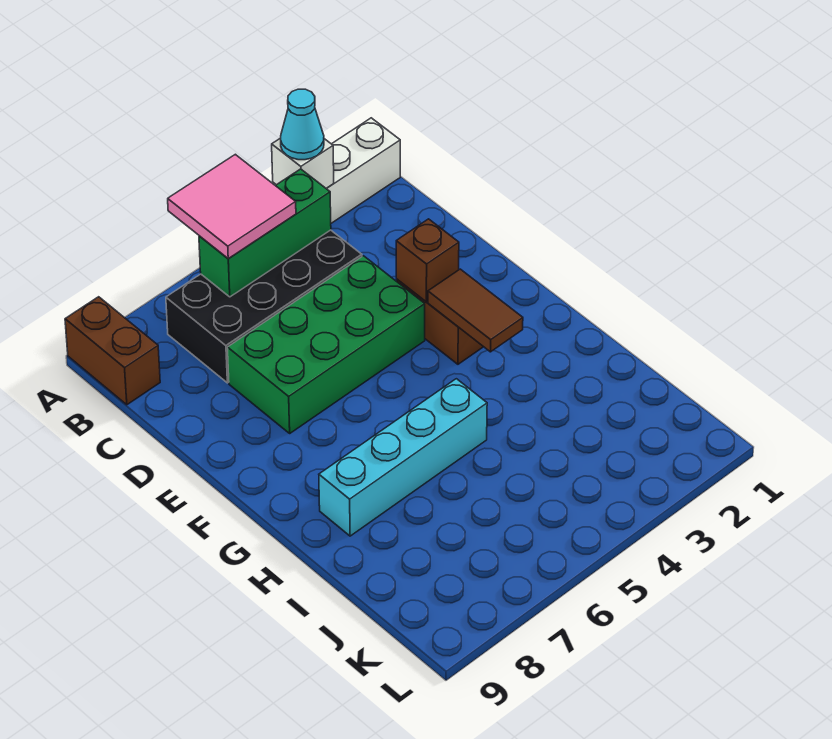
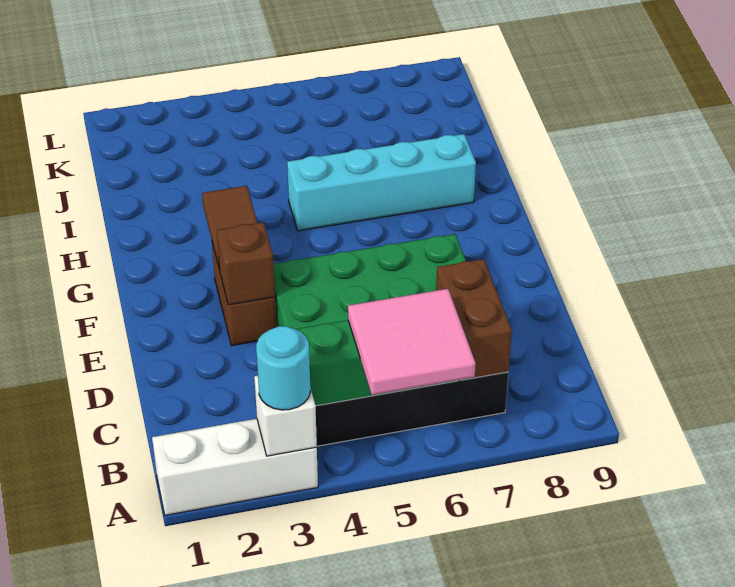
cyan 1x1 cone [281,89,324,160] -> cyan 1x1 round brick [256,326,311,410]
brown 1x2 brick [65,297,160,405] -> brown 1x2 brick moved to [436,259,512,380]

